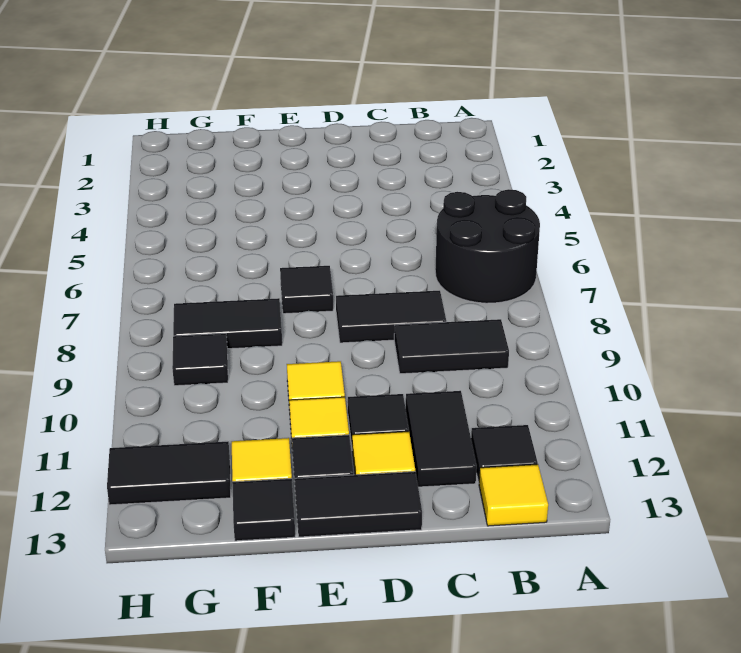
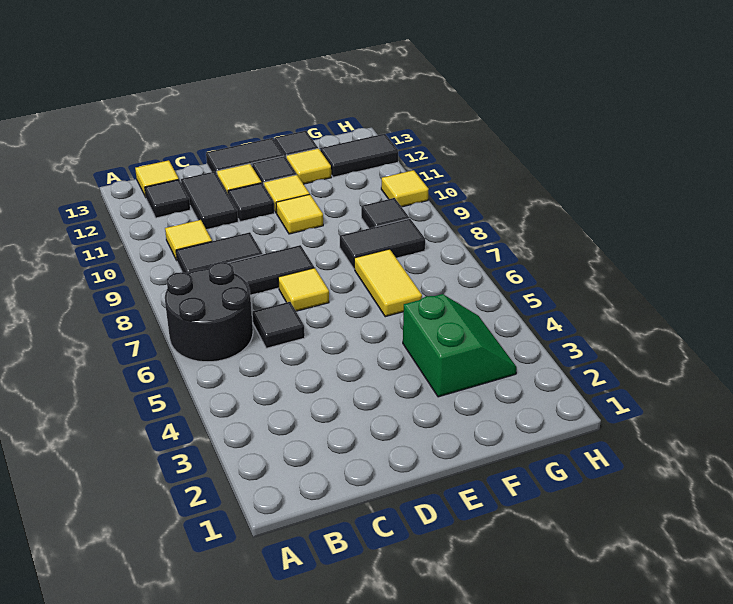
none -> yellow 1x1 tile [165,220,212,260]
none -> yellow 1x1 tile [278,268,329,311]
black 1x1 tile [280,266,333,314] -> black 1x1 tile moved to [252,302,305,348]
none -> green 2x2 slope [403,294,517,397]
none -> yellow 1x2 tile [354,249,422,317]
none -> yellow 1x1 tile [381,170,429,207]

